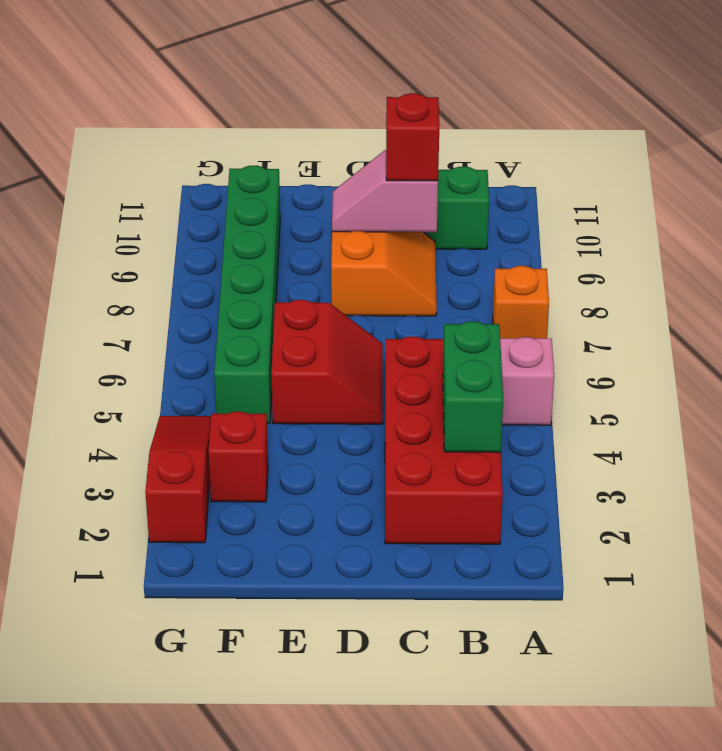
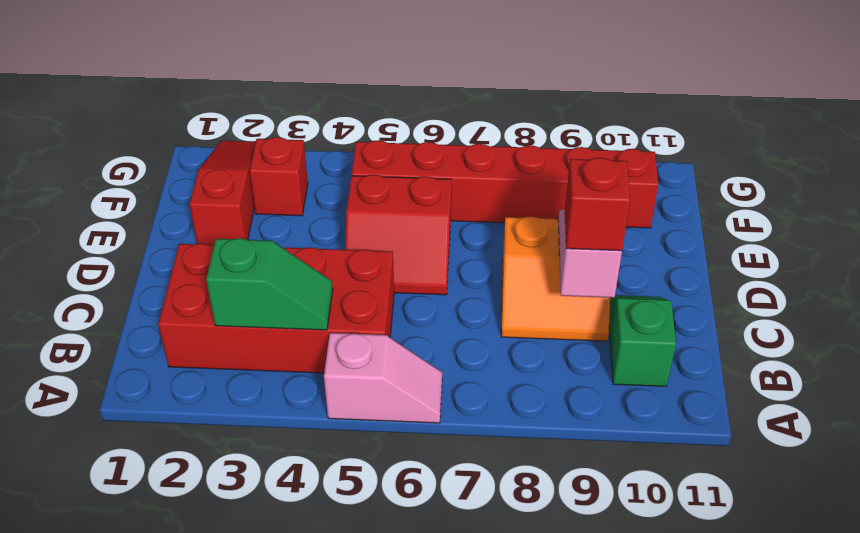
orange 1x1 brick [493,266,549,339] -> none
green 1x2 brick [443,321,503,452] -> green 1x2 slope [206,238,333,330]
green 1x6 brick [214,166,280,424] -> red 1x6 brick [351,140,658,228]
red 1x3 slope [145,416,211,543] -> red 1x3 slope turned to [189,141,256,245]

